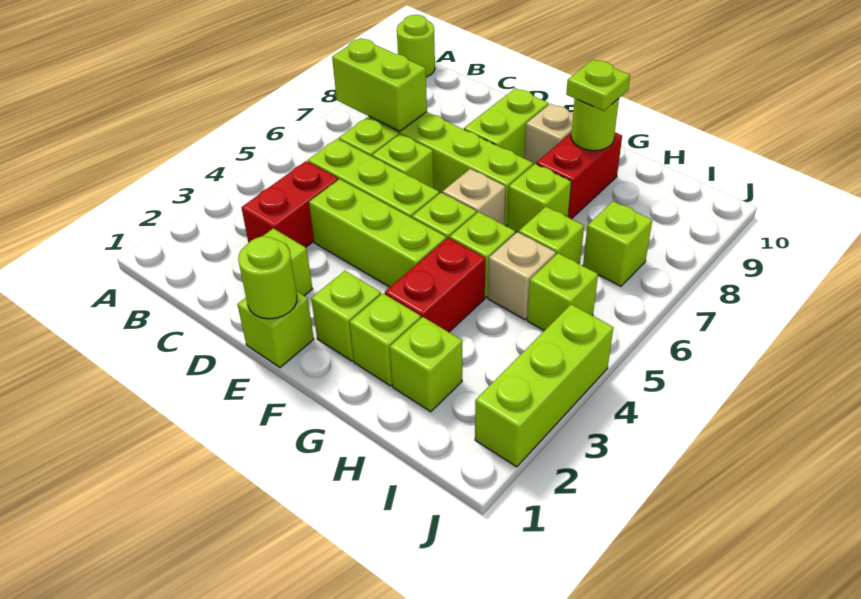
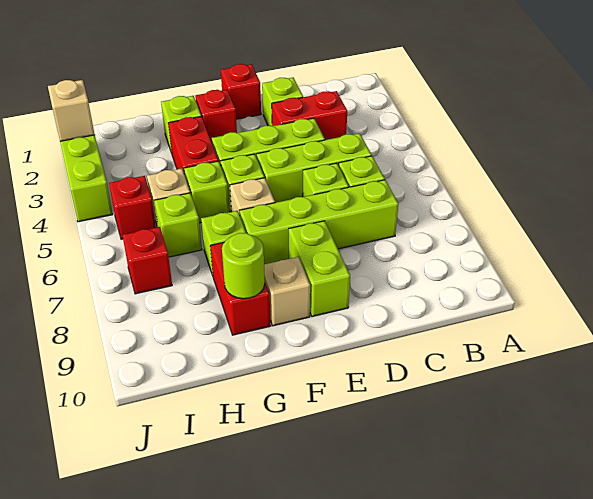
lime 1x1 round brick [397,15,435,77] -> none
lime 1x2 brick [332,38,427,132] -> none
red 1x2 brick [241,161,338,247] -> red 1x2 brick turned to [272,91,347,140]
lime 1x1 brick [237,291,314,368] -> red 1x1 brick [221,64,261,119]
lime 1x1 round brick [238,237,297,319] -> none
lime 1x1 brick [311,271,381,361] -> red 1x1 brick [195,90,237,142]
lime 1x1 plate [566,59,630,111] -> none
lime 1x1 brick [390,317,462,412] -> none
lime 1x1 brick [527,253,598,331] -> red 1x1 brick [109,176,156,239]
lime 1x1 brick [583,201,652,286] -> red 1x1 brick [122,227,172,294]
none -> tan 1x1 brick [48,80,95,141]

